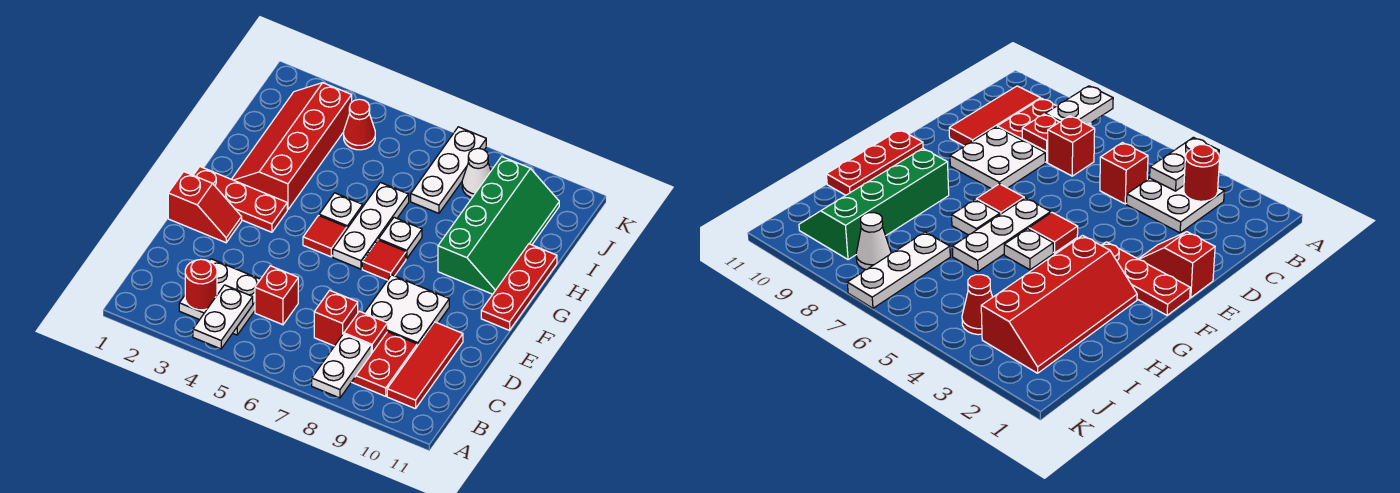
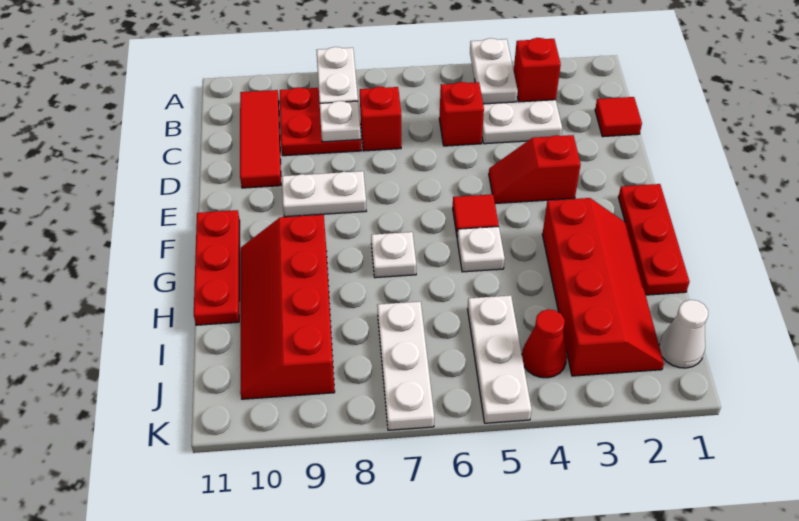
red 1x1 round brick [185,259,217,310] -> red 1x1 brick [514,38,561,102]
red 1x1 plate [344,311,388,353] -> white 1x1 plate [320,101,361,142]
white 2x2 plate [365,275,449,346] -> white 1x2 plate [282,171,366,217]
red 1x2 slope [168,172,242,243] -> red 1x2 slope moved to [489,135,581,204]
red 1x3 plate [193,167,287,232] -> red 1x3 plate turned to [618,184,689,295]
white 1x3 plate [333,183,409,269] -> white 1x3 plate moved to [468,295,532,423]
red 1x1 tile [362,240,406,280] -> red 1x1 tile moved to [595,97,642,137]
green 2x4 slope [438,157,559,294] -> red 2x4 slope [240,215,335,399]
white 1x1 cone [462,148,491,198] -> white 1x1 cone moved to [659,300,708,368]

